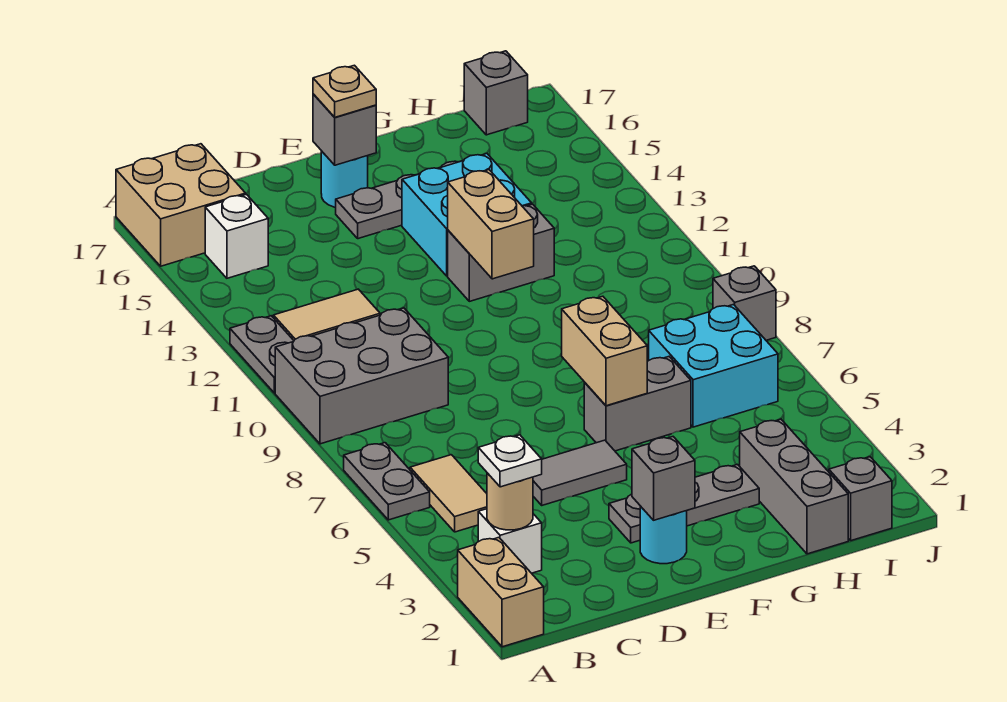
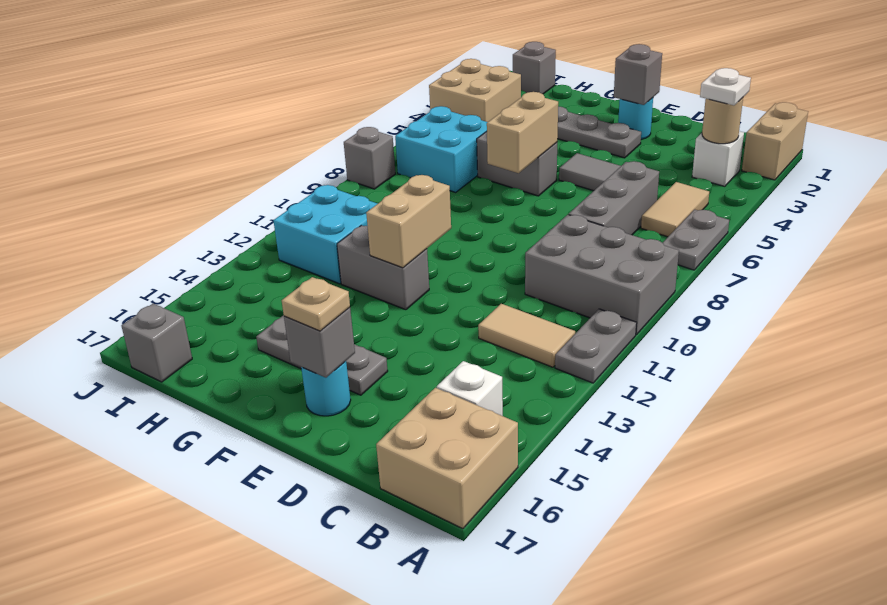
cyan 2x2 brick [402,154,532,276] -> cyan 2x2 brick moved to [273,185,378,284]
grey 1x3 brick [740,419,848,554] -> grey 1x3 brick moved to [569,161,659,235]
none -> tan 2x2 brick [429,59,521,122]

